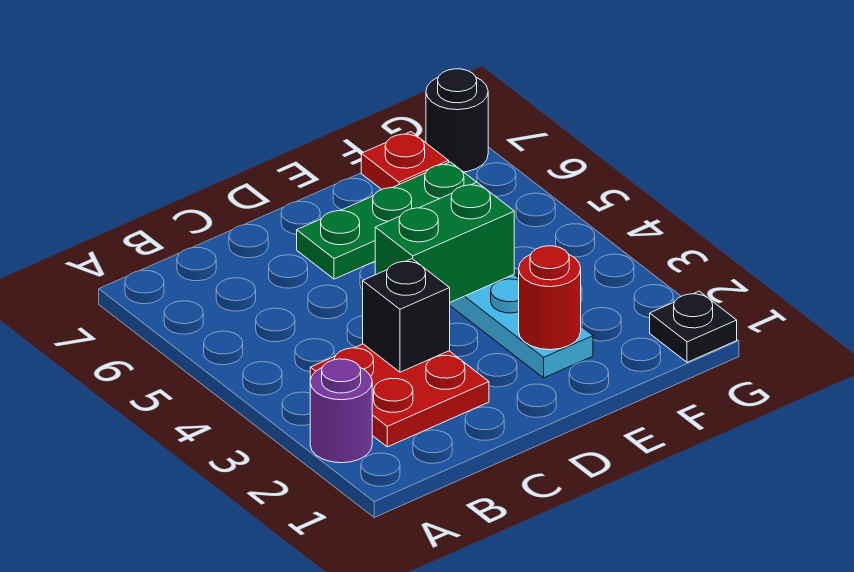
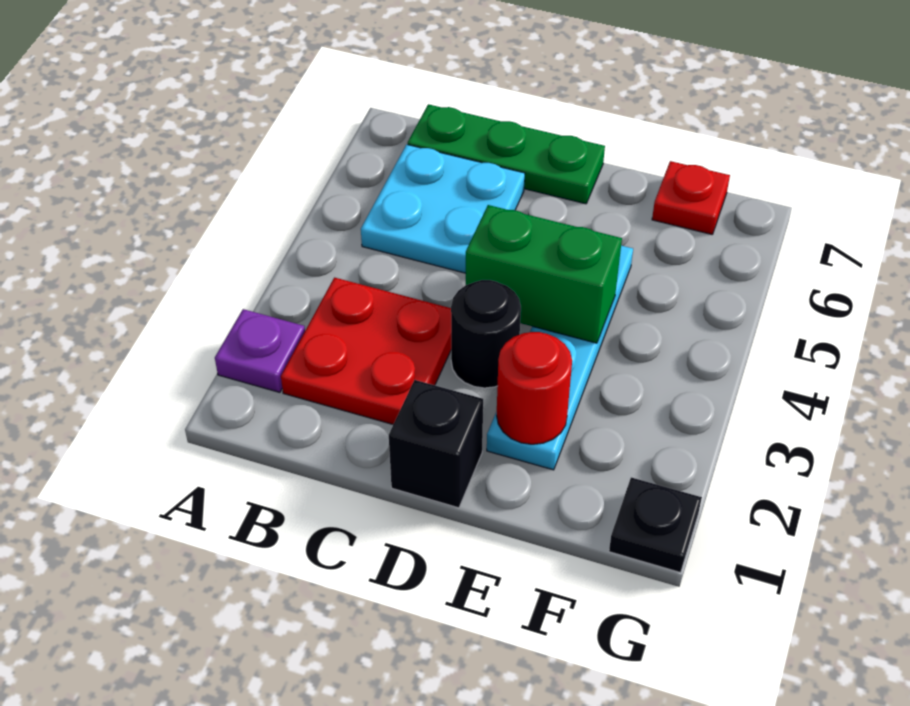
purple 1x1 round brick [310,359,372,463] -> purple 1x1 plate [215,309,305,392]
none -> cyan 2x2 plate [361,144,525,273]
black 1x1 brick [363,259,450,372] -> black 1x1 brick moved to [389,380,483,508]
green 1x3 plate [297,162,476,279] -> green 1x3 plate moved to [408,104,605,204]
black 1x1 round brick [426,69,488,172] -> black 1x1 round brick moved to [451,280,521,388]

